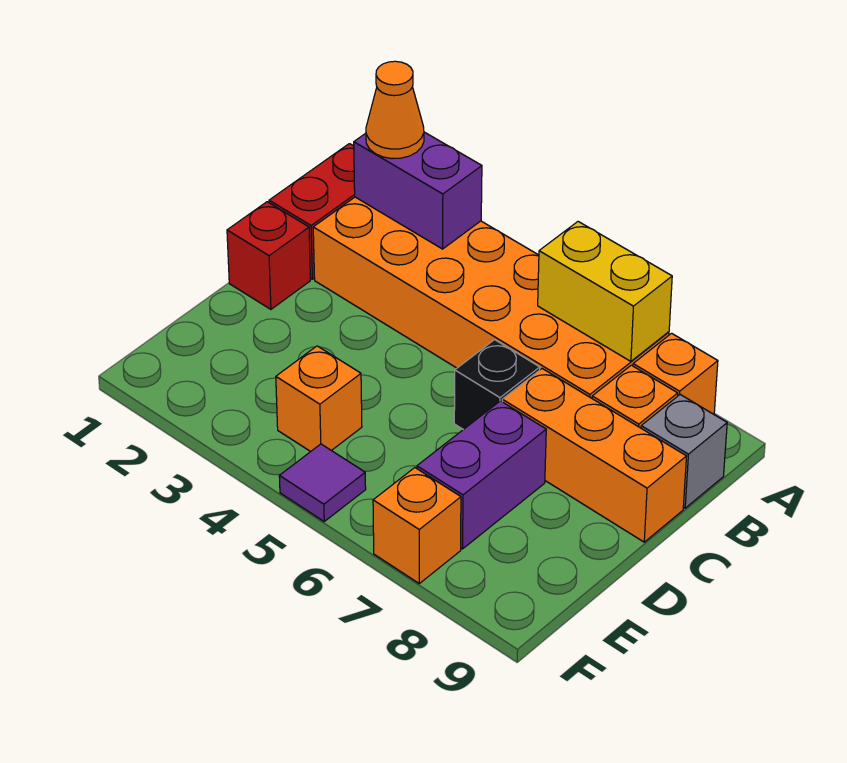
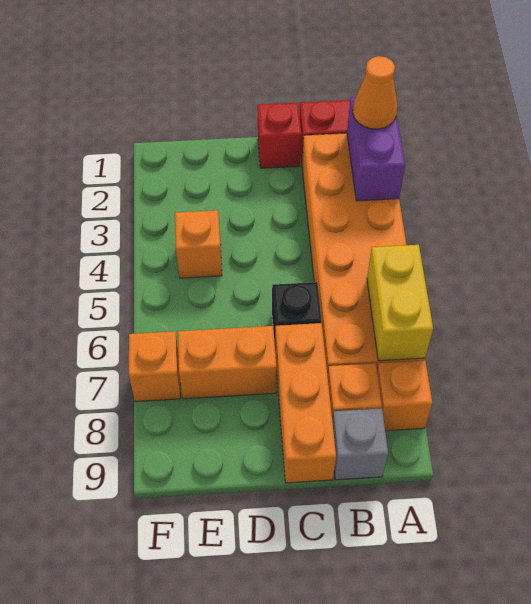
purple 1x2 brick [417,401,546,549] -> orange 1x2 brick [178,326,276,399]
purple 1x1 tile [279,444,366,521] -> none

